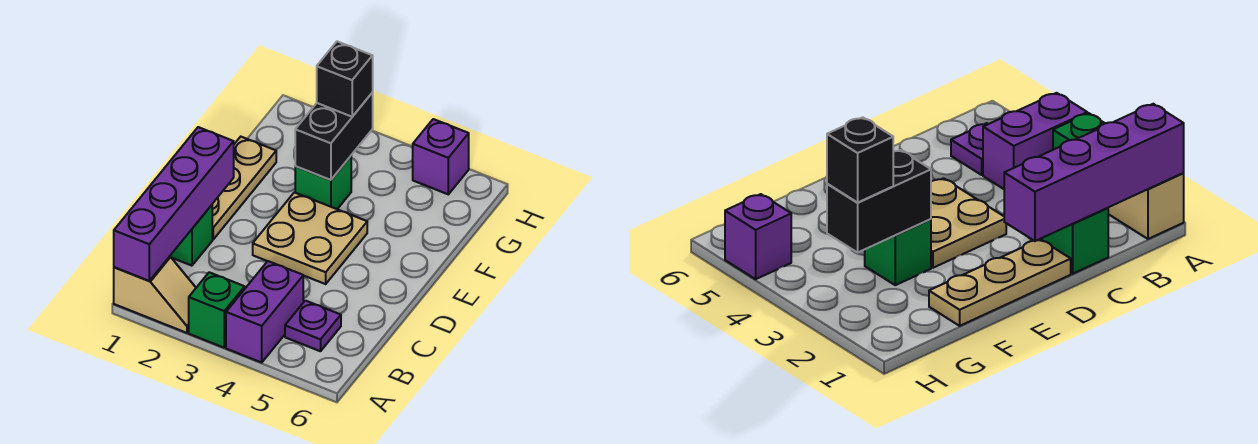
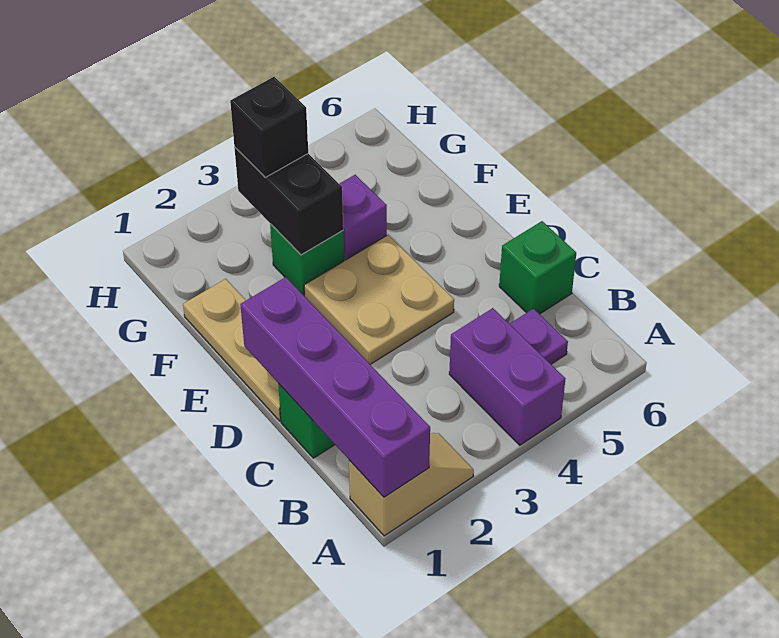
green 1x1 brick [189,272,245,348] -> green 1x1 brick moved to [499,221,576,314]
purple 1x1 brick [413,119,469,194] -> purple 1x1 brick moved to [340,175,387,261]

